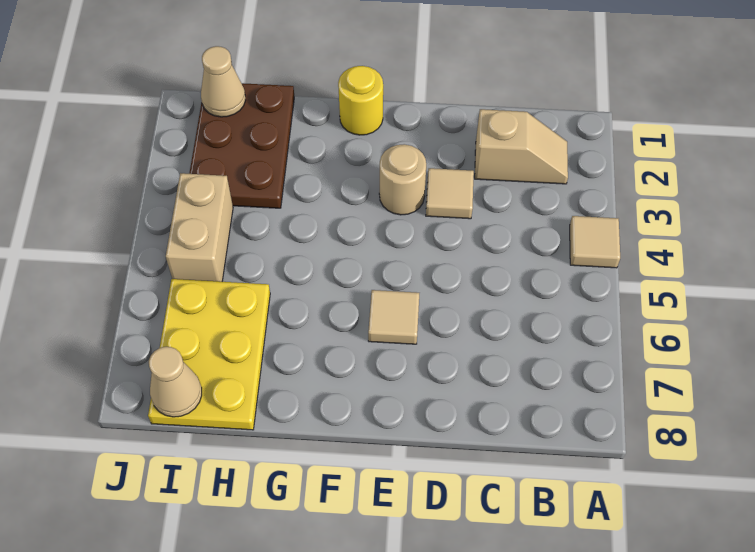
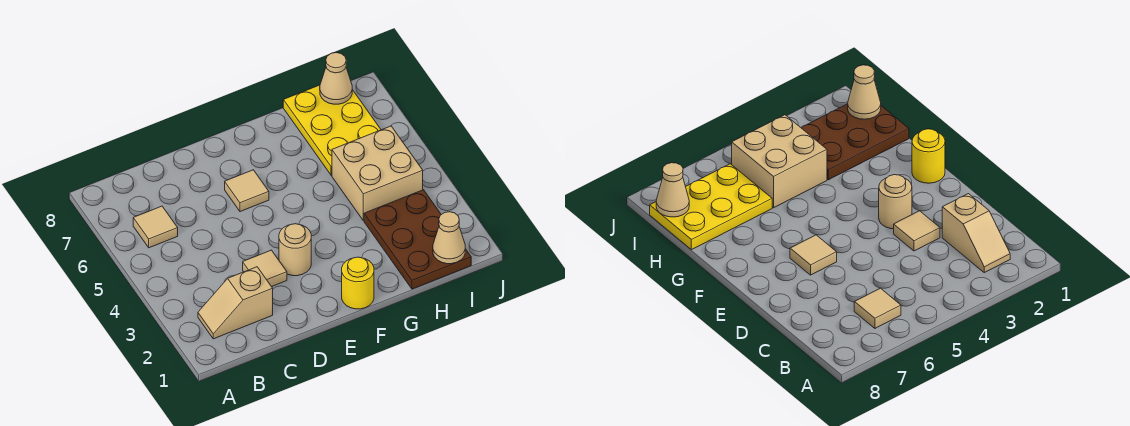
tan 1x1 tile [570,216,620,268] -> tan 1x1 tile moved to [133,206,178,248]
tan 1x2 brick [166,173,233,282] -> tan 2x2 brick [332,126,423,221]

